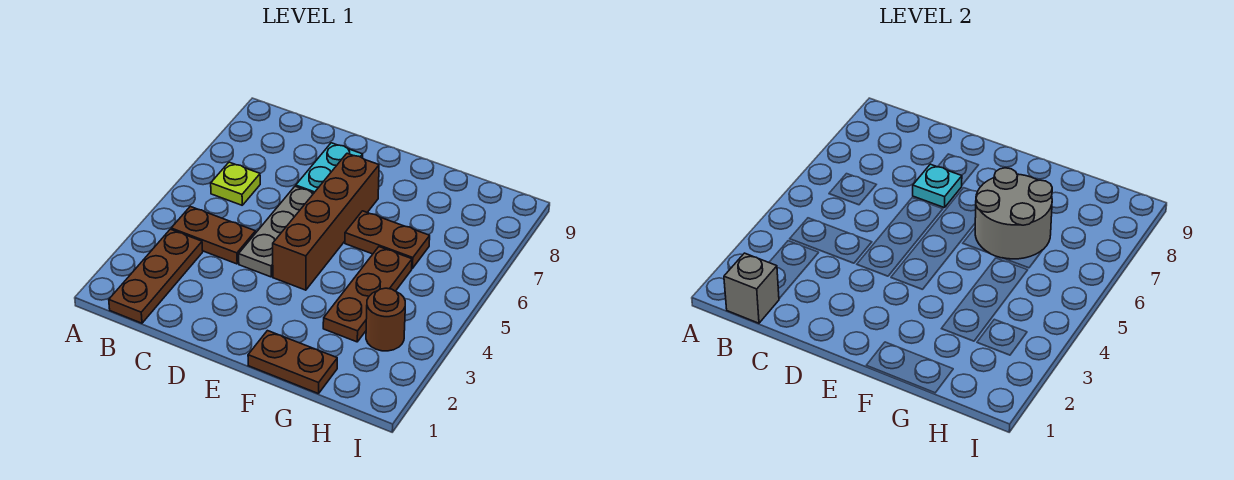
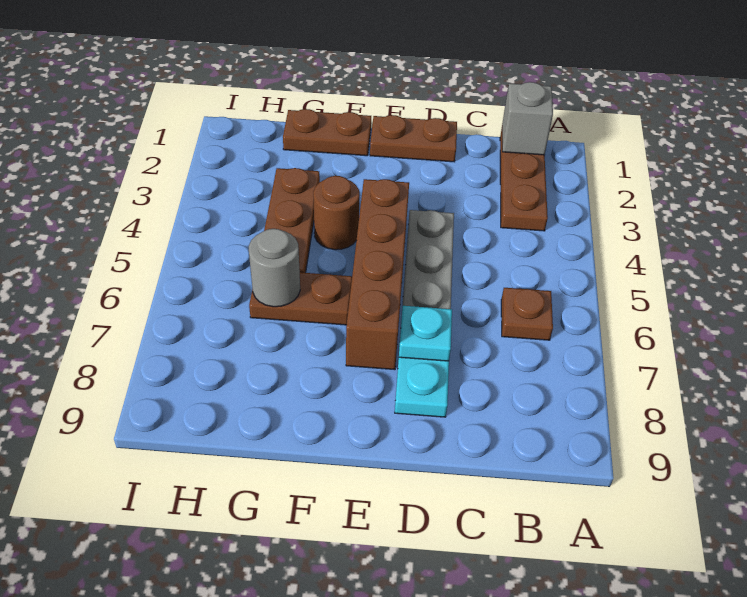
brown 1x2 plate [171,206,256,264] -> brown 1x2 plate moved to [370,115,457,162]
lime 1x1 plate [211,162,260,205] -> brown 1x1 plate [501,288,553,340]
grey 2x2 round brick [975,168,1052,259] -> grey 1x1 round brick [249,229,300,307]
brown 1x1 round brick [366,288,405,351] -> brown 1x1 round brick moved to [313,176,359,250]

